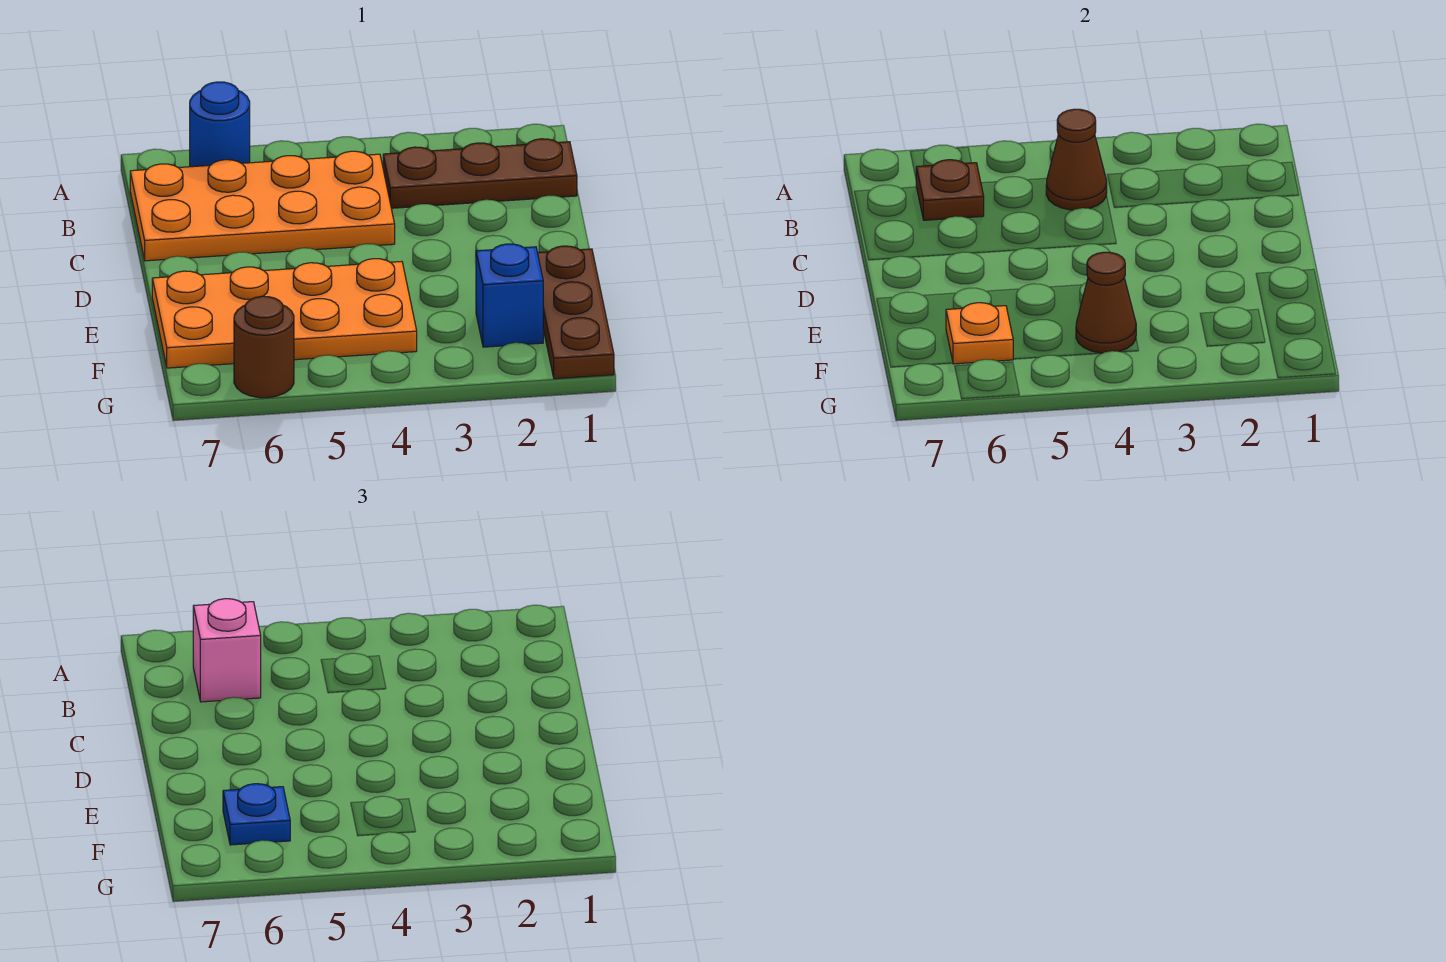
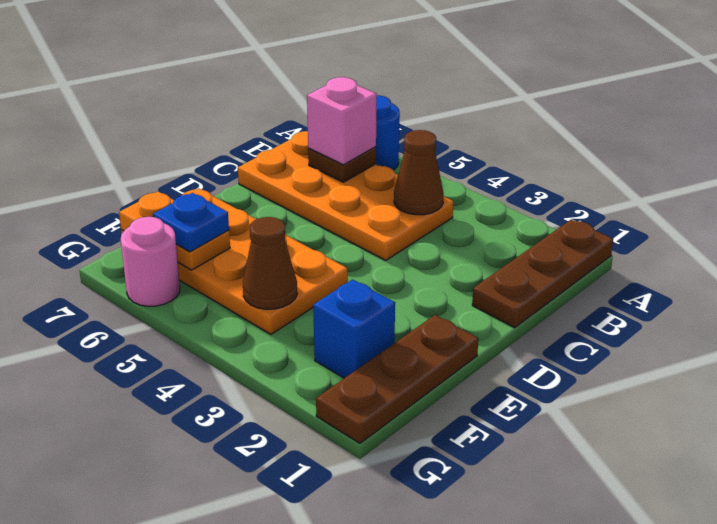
brown 1x3 plate [383,139,577,208] -> brown 1x3 plate turned to [472,220,613,328]
orange 1x1 plate [946,303,1013,364] -> orange 1x2 plate [119,192,230,270]
brown 1x1 round brick [234,296,294,398] -> pink 1x1 round brick [121,217,180,306]

